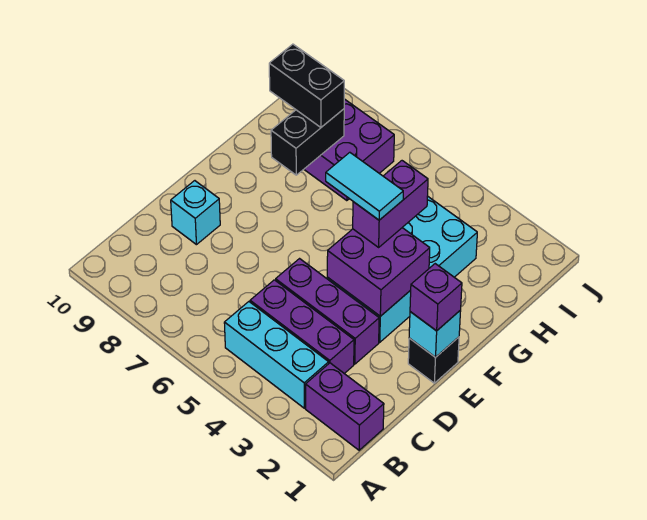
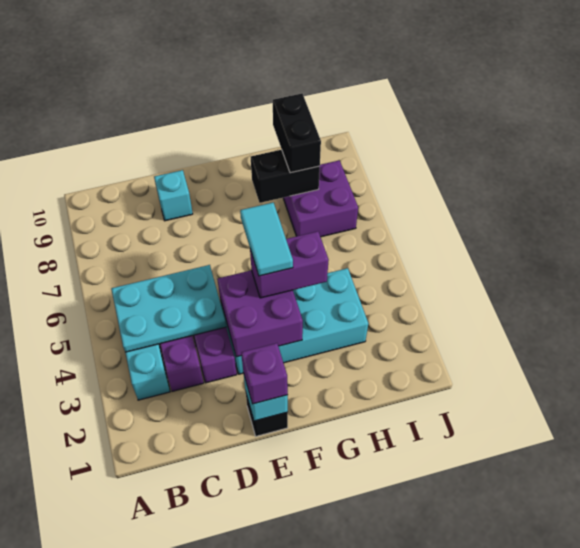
purple 1x2 brick [306,363,384,450] -> none
none -> cyan 2x3 plate [111,265,226,352]

